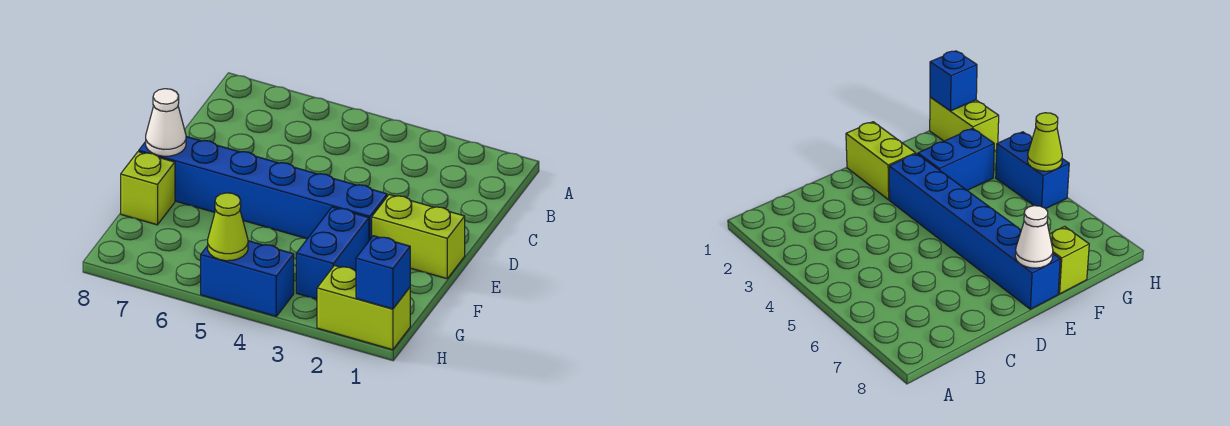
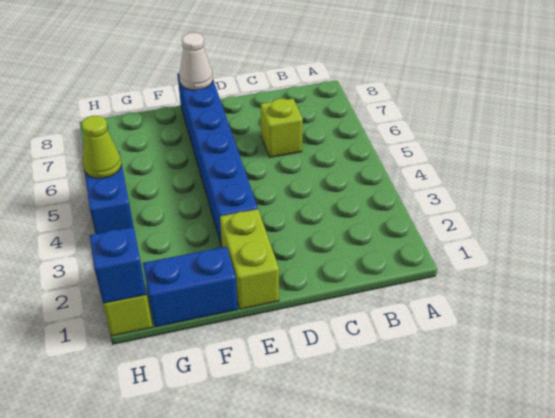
blue 1x2 brick [296,207,369,299] -> blue 1x2 brick moved to [143,247,238,327]
lime 1x1 brick [121,152,175,225] -> lime 1x1 brick moved to [261,99,303,158]

